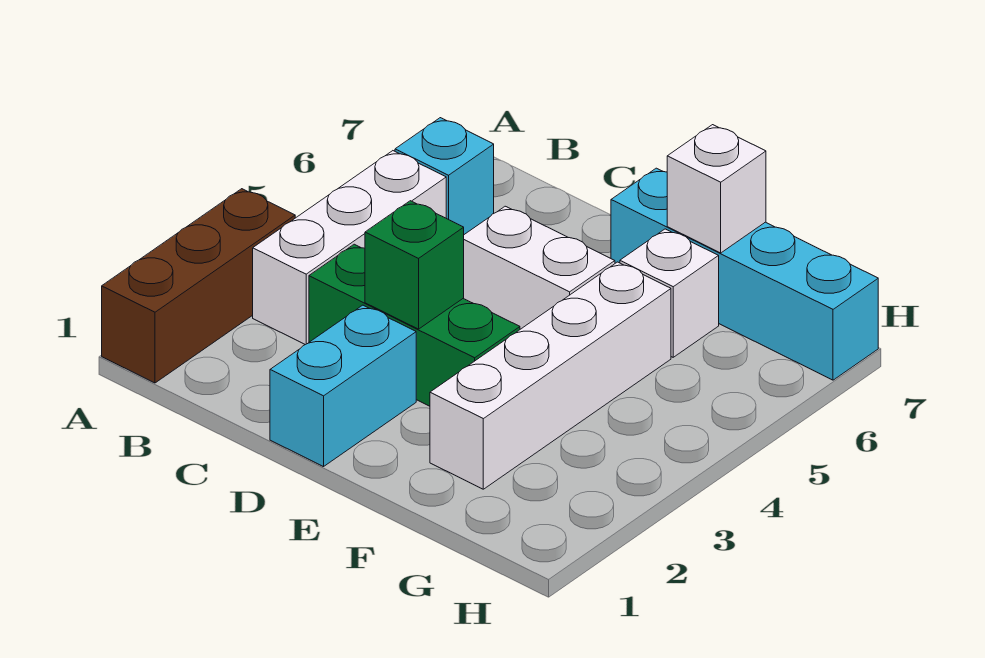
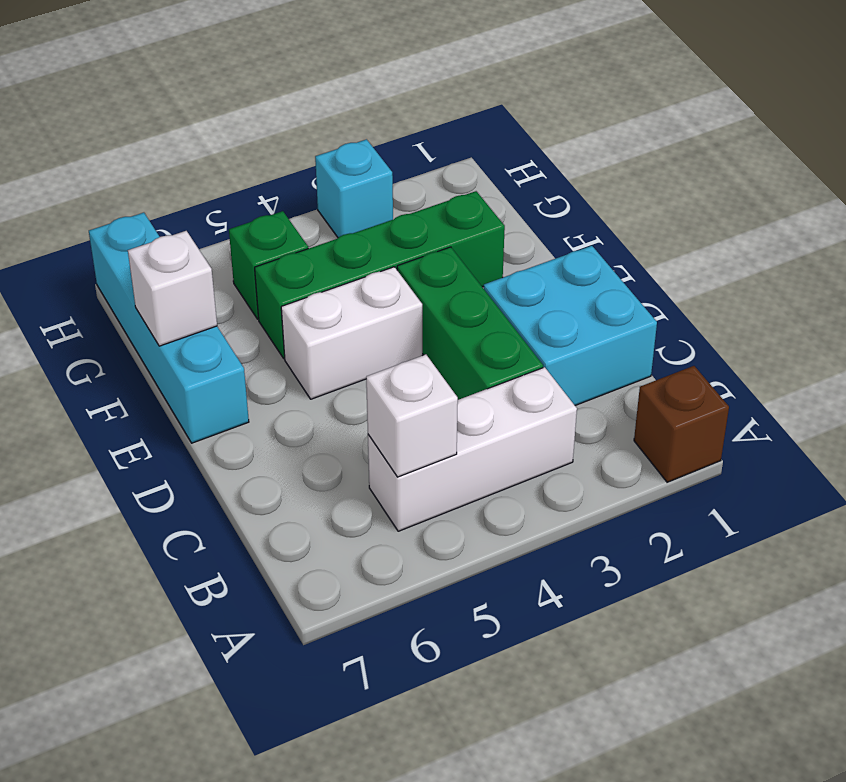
brown 1x3 brick [102,189,295,383] -> brown 1x1 brick [634,366,729,482]
cyan 1x1 brick [395,118,494,234] -> cyan 1x1 brick moved to [315,139,393,237]
cyan 1x2 brick [270,305,416,467] -> cyan 2x2 brick [484,246,657,405]
green 1x1 brick [365,201,464,329] -> green 1x1 brick moved to [229,211,308,319]
white 1x2 brick [463,206,615,329] -> white 1x2 brick turned to [281,267,422,399]
white 1x4 brick [430,262,671,489] -> green 1x4 brick [255,191,505,358]
white 1x1 brick [620,229,719,357] -> white 1x1 brick moved to [366,355,458,477]

